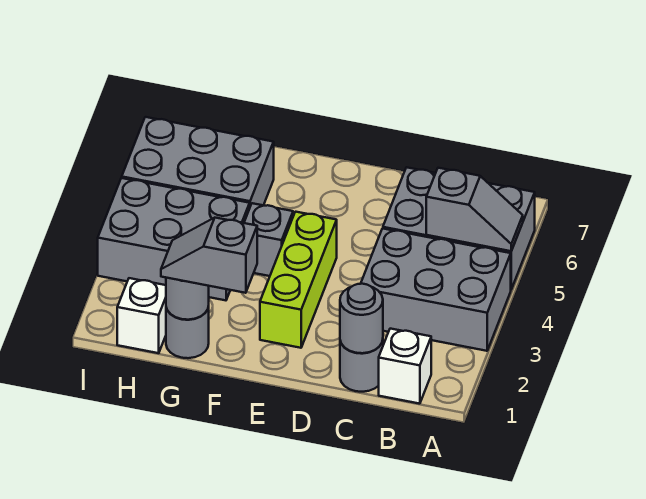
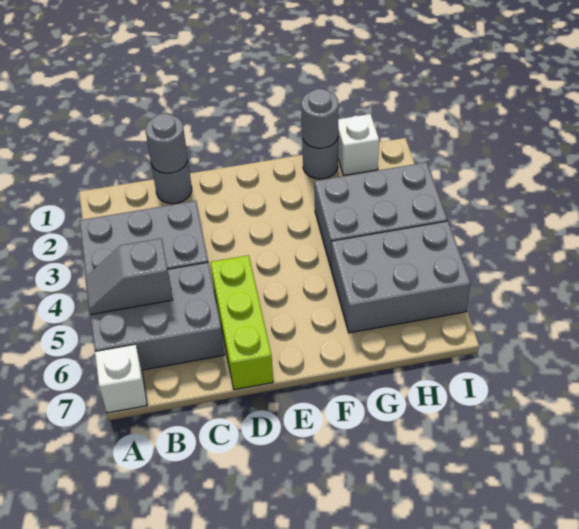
white 1x1 brick [379,329,431,404] -> white 1x1 brick moved to [95,344,147,413]
lime 1x3 brick [260,212,337,348] -> lime 1x3 brick moved to [210,255,273,390]
grey 1x2 slope [161,218,257,293] -> none
grey 1x1 brick [244,203,293,276] -> none

